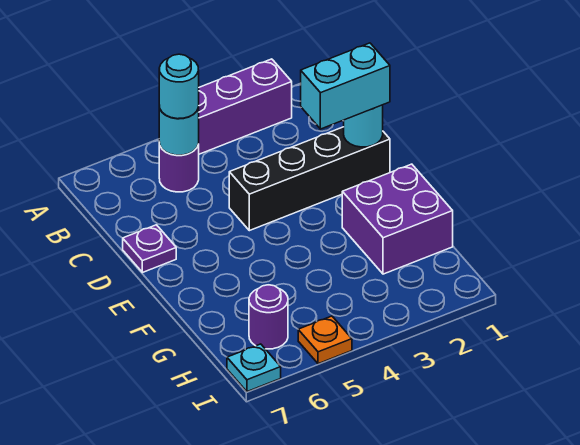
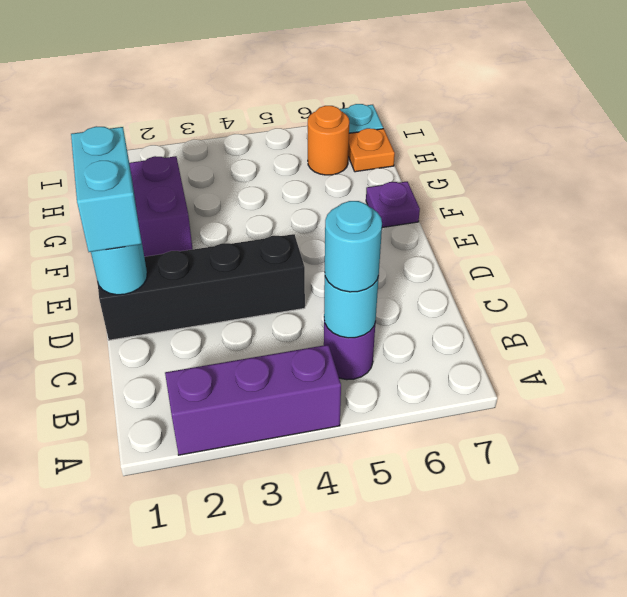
cyan 1x2 brick [301,43,390,129] -> cyan 1x2 brick turned to [71,126,142,252]
purple 1x1 plate [123,225,176,273] -> purple 1x1 plate moved to [366,182,420,228]
purple 1x1 round brick [249,285,288,349] -> orange 1x1 round brick [308,106,349,175]
orange 1x1 plate [298,316,352,364] -> orange 1x1 plate moved to [348,128,395,172]

